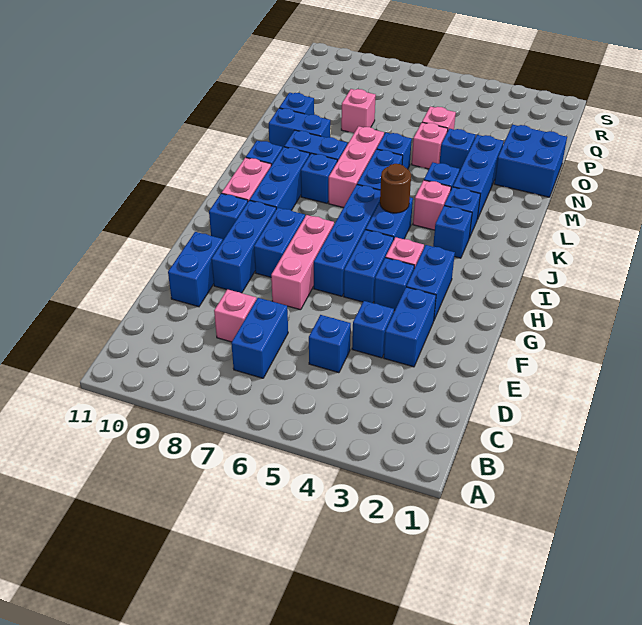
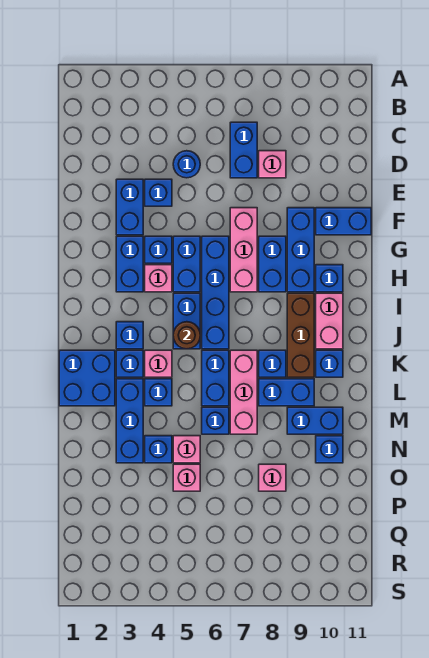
blue 1x1 brick [309,315,351,373] -> blue 1x1 round brick [173,151,200,178]
blue 1x2 brick [168,232,223,307] -> blue 1x2 brick turned to [316,208,371,235]
blue 1x3 brick [250,147,310,210] -> brown 1x3 brick [287,293,314,377]
blue 2x2 brick [494,125,567,197] -> blue 2x2 brick moved to [59,350,115,406]

